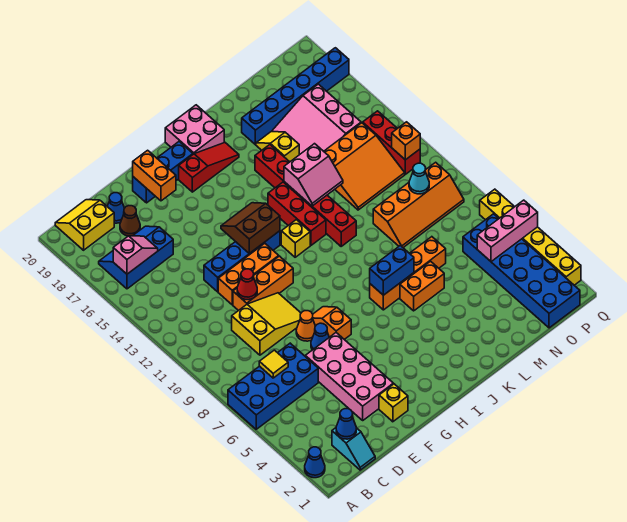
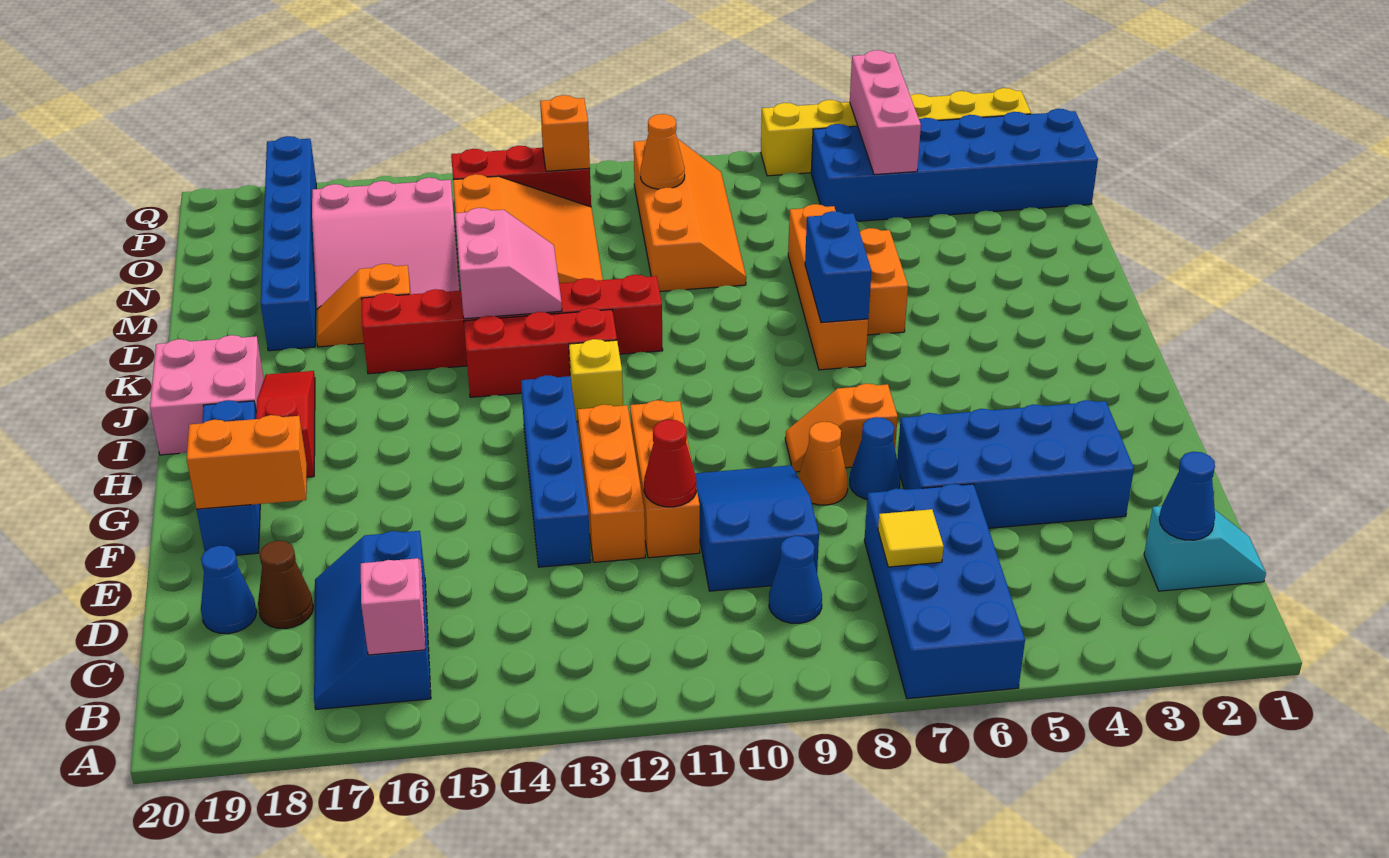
blue 1x1 cone [305,447,325,478] -> blue 1x1 cone moved to [769,536,822,623]
yellow 2x2 slope [55,200,114,250] -> none
yellow 2x3 slope [232,293,301,355] -> blue 2x3 slope [695,465,819,591]
pink 2x4 brick [305,333,393,420] -> blue 2x4 brick [897,400,1134,528]
yellow 1x1 brick [379,384,408,422] -> none
brown 2x2 slope [221,203,280,253] -> none
yellow 1x2 slope [256,132,299,162] -> orange 1x2 slope [316,264,411,347]
cyan 1x1 cone [409,163,429,194] -> orange 1x1 cone [641,114,685,189]

